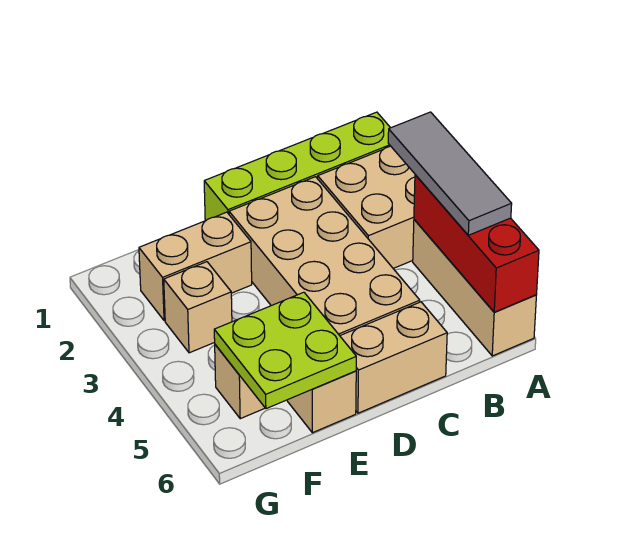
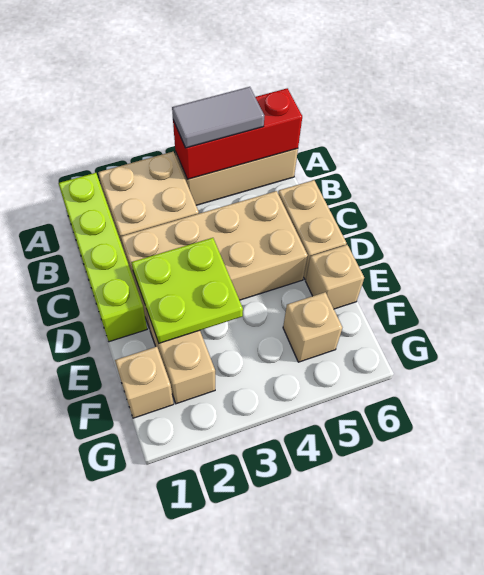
grey 1x3 tile [388,112,512,235] -> grey 1x2 tile [172,87,264,148]
lime 2x2 plate [214,292,356,409] -> lime 2x2 plate moved to [131,238,243,343]
tan 1x1 brick [164,262,232,353] -> tan 1x1 brick moved to [115,347,173,418]

